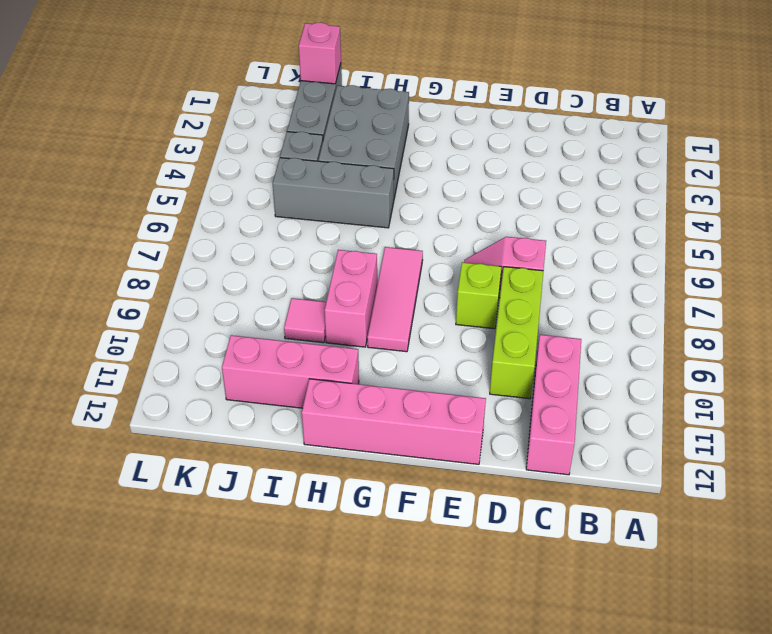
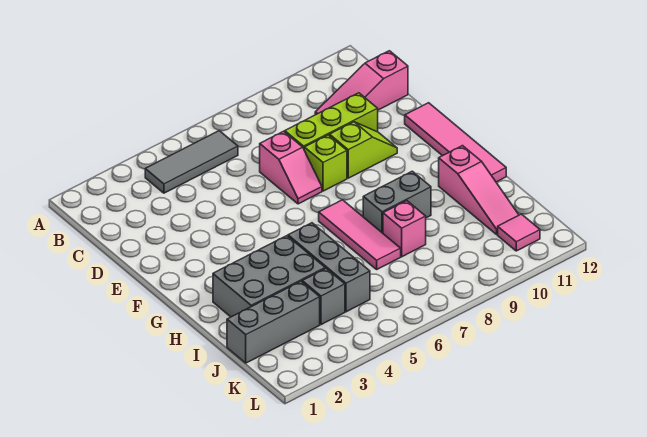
none -> grey 1x3 tile [145,131,238,193]
pink 1x3 brick [526,335,581,475] -> pink 1x3 slope [315,51,408,115]
none -> lime 1x2 slope [330,122,397,178]
pink 1x4 brick [302,379,486,464] -> pink 1x4 tile [405,103,506,182]
pink 1x3 tile [367,247,423,352] -> pink 1x3 tile turned to [319,200,401,269]
pink 1x2 brick [325,250,377,347] -> grey 1x2 brick [363,171,431,233]
pink 1x3 brick [222,335,359,408] -> pink 1x3 slope [439,146,519,234]
pink 1x1 tile [284,298,326,343] -> pink 1x1 tile moved to [498,214,540,251]
pink 1x1 brick [299,22,341,84] -> pink 1x1 brick moved to [383,201,426,257]

